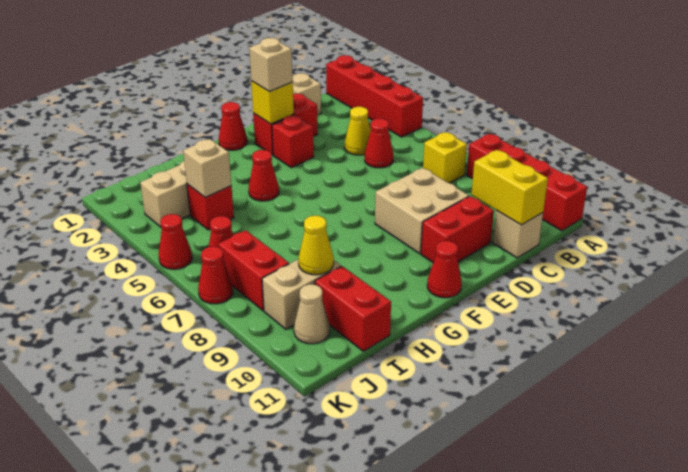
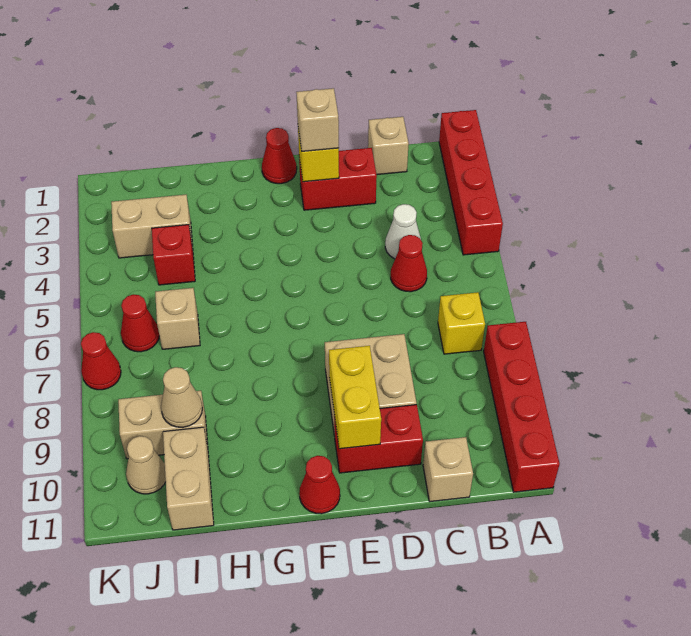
yellow 1x1 cone [345,107,371,155] -> white 1x1 cone [385,204,421,259]
yellow 1x2 brick [471,150,548,225] -> yellow 1x2 brick moved to [329,346,381,449]
red 1x1 brick [272,115,314,168] -> none
red 1x1 cone [249,150,279,201] -> none
tan 1x1 brick [183,139,231,197] -> tan 1x1 brick moved to [155,288,200,349]
yellow 1x1 cone [298,216,334,275] -> tan 1x1 cone [161,367,202,427]
red 1x2 brick [315,266,391,351] -> tan 1x2 brick [163,427,214,530]
red 1x2 brick [218,230,289,311] -> none
red 1x1 cone [159,214,192,269] -> none

